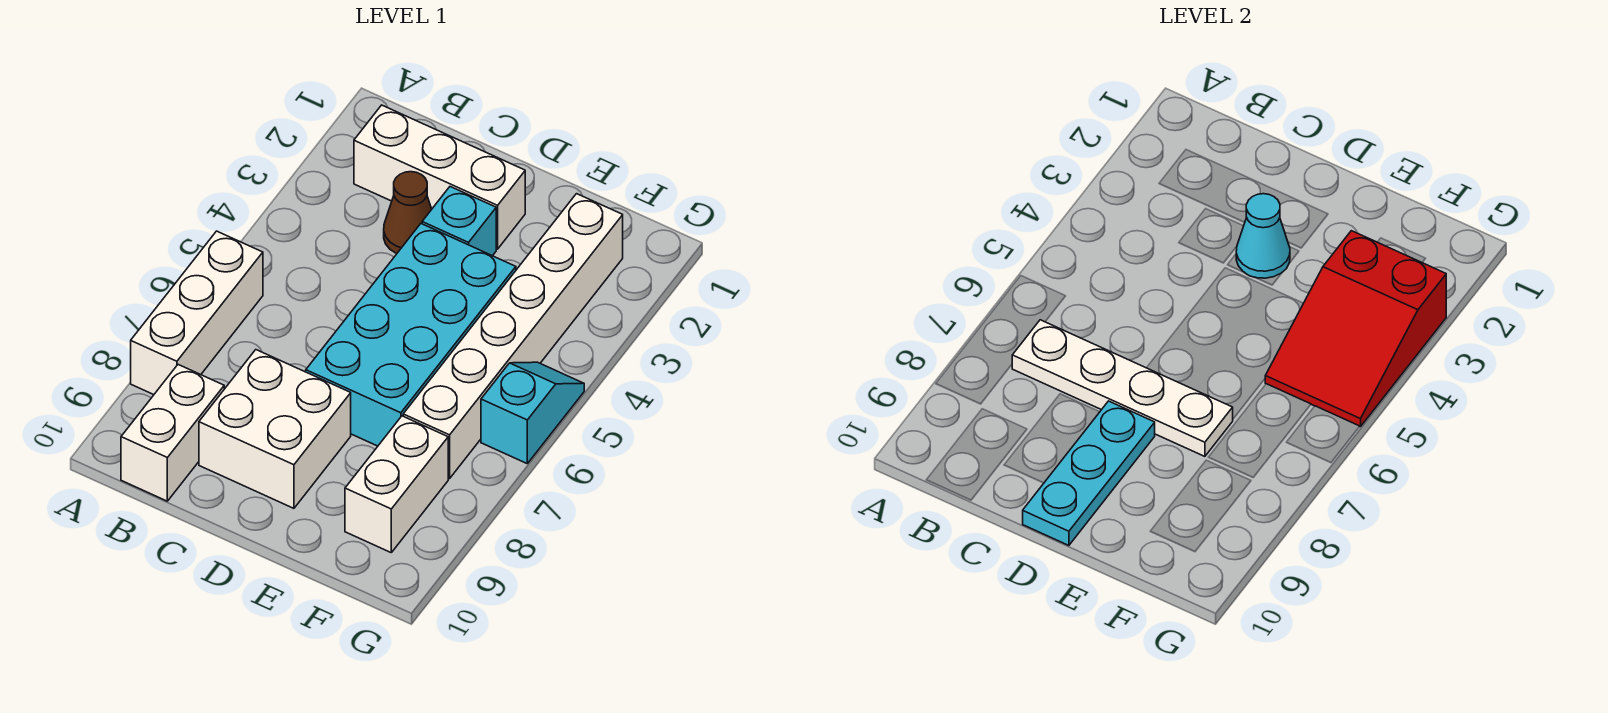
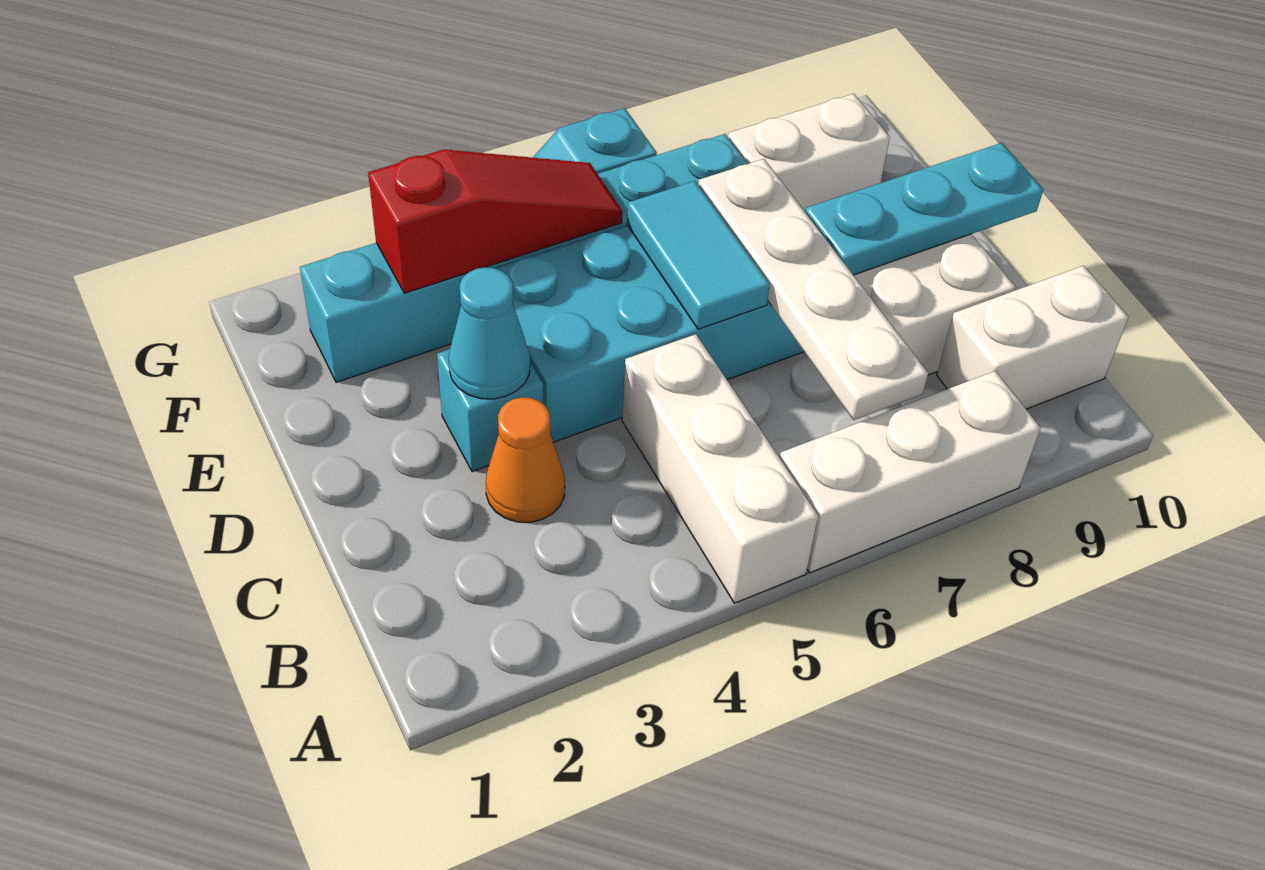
white 1x3 brick [354,105,525,249] -> white 1x3 brick moved to [622,334,818,603]
brown 1x1 cone [384,172,432,254] -> orange 1x1 cone [486,397,565,522]
none -> cyan 1x2 tile [627,181,770,329]
white 1x6 brick [403,194,623,479] -> cyan 1x6 brick [300,134,748,382]
red 2x3 slope [1265,231,1446,427] -> red 1x3 slope [368,149,622,293]

